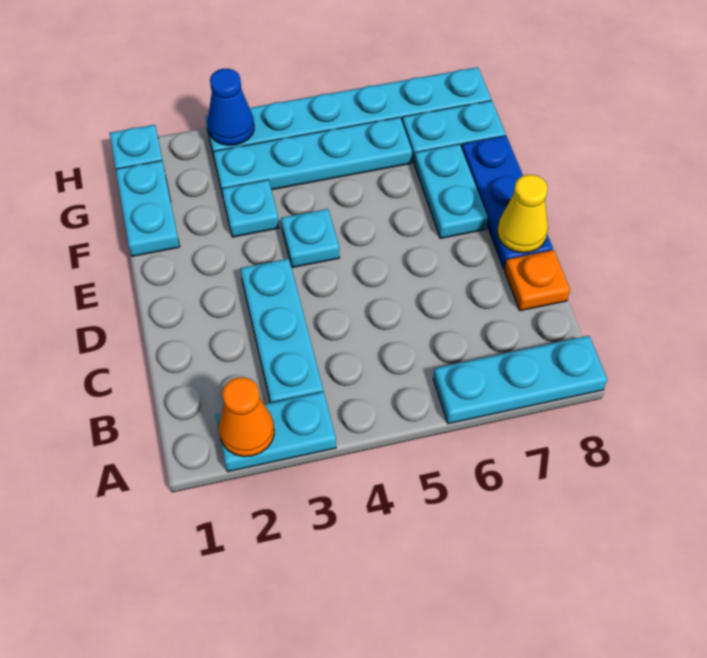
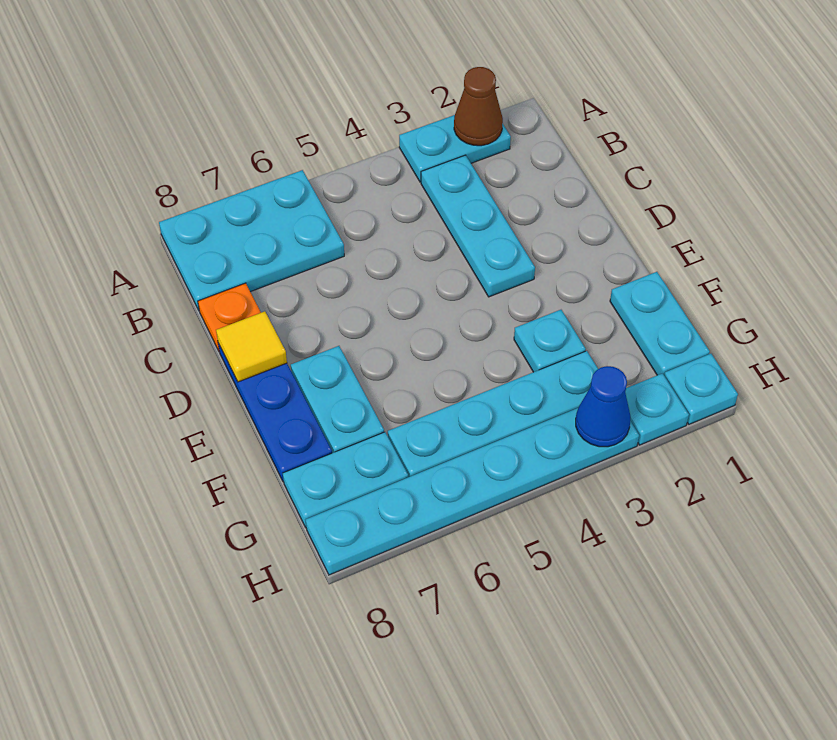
orange 1x1 cone [219,377,274,457] -> brown 1x1 cone [454,67,503,146]
cyan 1x3 plate [433,336,607,424] -> cyan 2x3 plate [159,170,344,310]
yellow 1x1 cone [497,175,548,253] -> yellow 1x1 tile [216,311,287,382]
cyan 1x1 plate [281,209,339,268] -> cyan 1x1 plate moved to [625,373,689,445]

